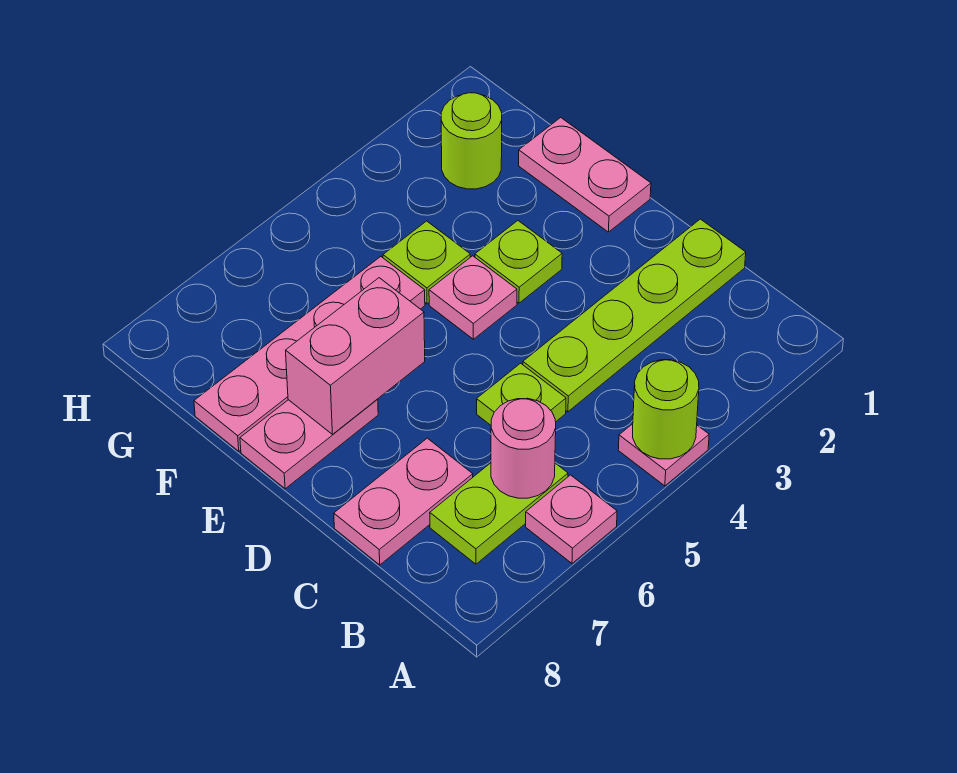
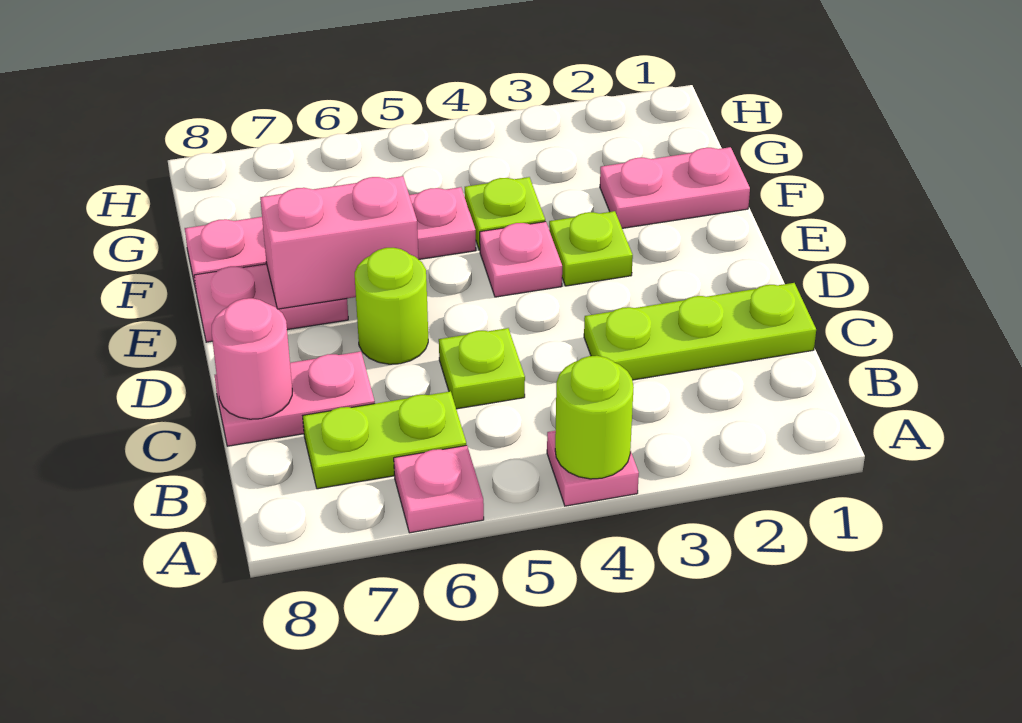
pink 1x1 round brick [491,398,556,498] -> pink 1x1 round brick moved to [212,298,292,419]
lime 1x4 plate [523,219,746,412] -> lime 1x3 plate [584,283,816,380]
pink 1x2 plate [519,118,651,232] -> pink 1x2 plate turned to [600,147,750,228]
lime 1x1 round brick [441,93,502,189] -> lime 1x1 round brick moved to [355,248,428,364]

